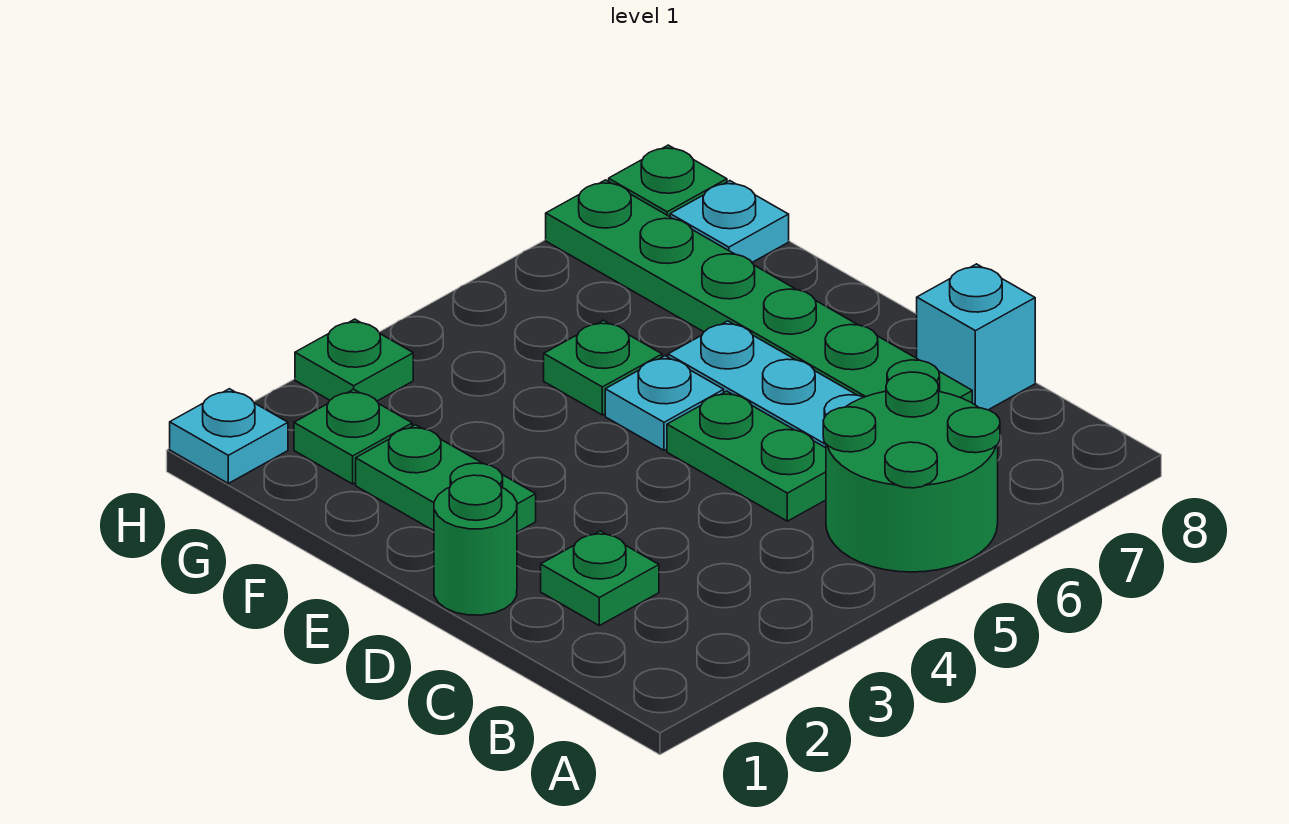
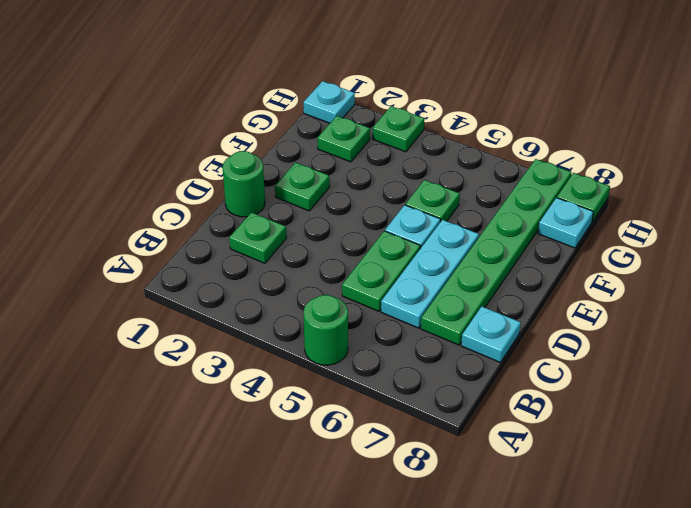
green 2x2 round brick [823,372,1000,572] -> green 1x1 round brick [303,295,348,365]
cyan 1x1 brick [917,264,1035,410] -> cyan 1x1 plate [461,306,521,363]
green 1x2 plate [356,425,536,532] -> green 1x1 plate [275,162,330,211]

